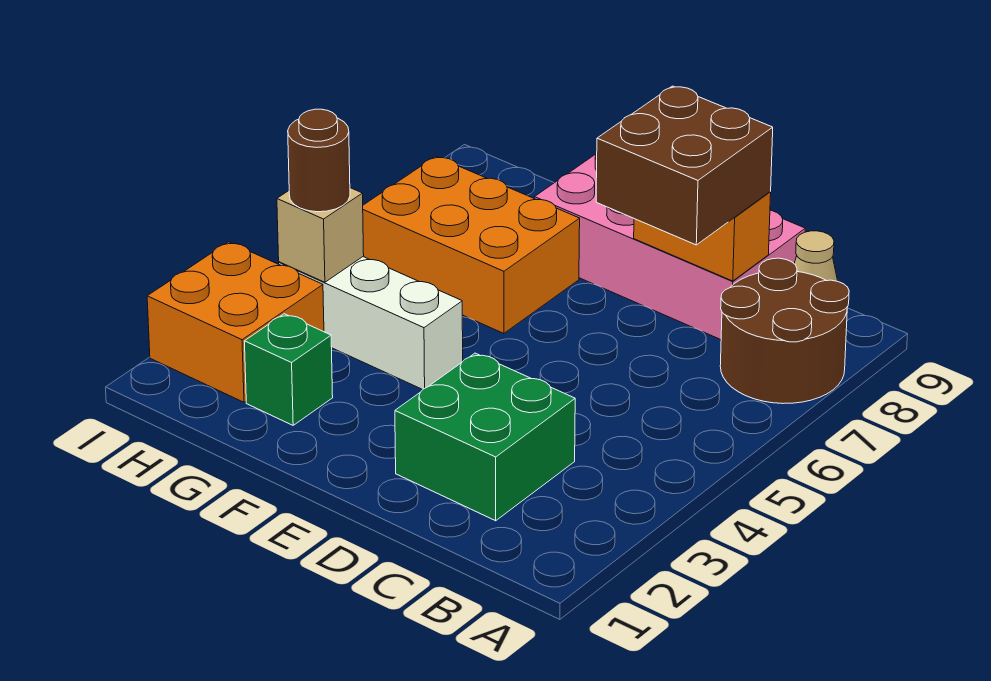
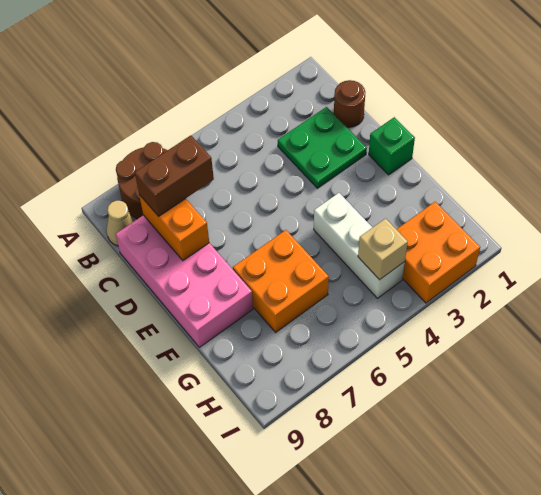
green 2x2 brick [395,353,575,521] -> green 2x2 plate [278,107,367,188]
brown 2x2 brick [596,86,773,245] -> brown 1x2 brick [135,135,214,216]
orange 2x3 brick [363,156,580,334] -> orange 2x2 brick [233,230,329,332]
green 1x1 brick [245,314,333,425] -> green 1x1 brick moved to [369,117,415,175]
brown 1x1 round brick [288,109,350,212] -> brown 1x1 round brick moved to [334,80,365,127]

